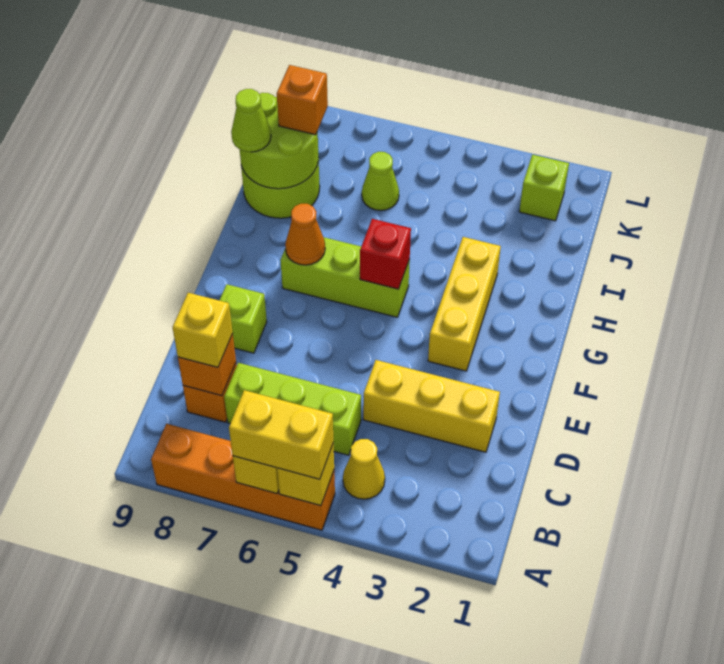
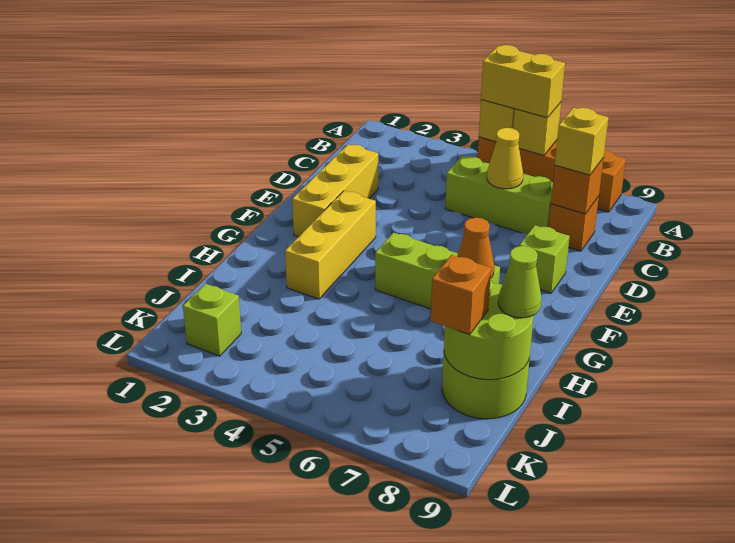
yellow 1x1 cone [343,439,385,499] -> yellow 1x1 cone moved to [487,128,523,189]
yellow 1x3 brick [363,360,500,452] -> yellow 1x3 brick turned to [292,144,378,237]
red 1x1 brick [360,219,411,289] -> none
lime 1x1 cone [362,152,399,211] -> none

